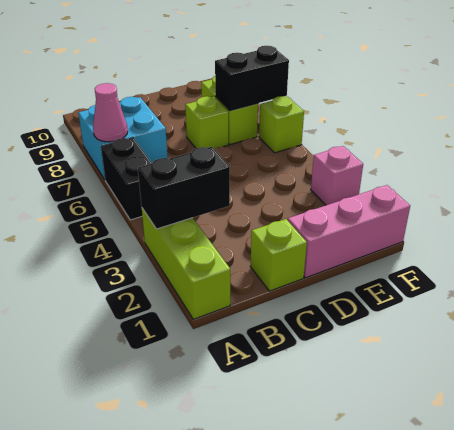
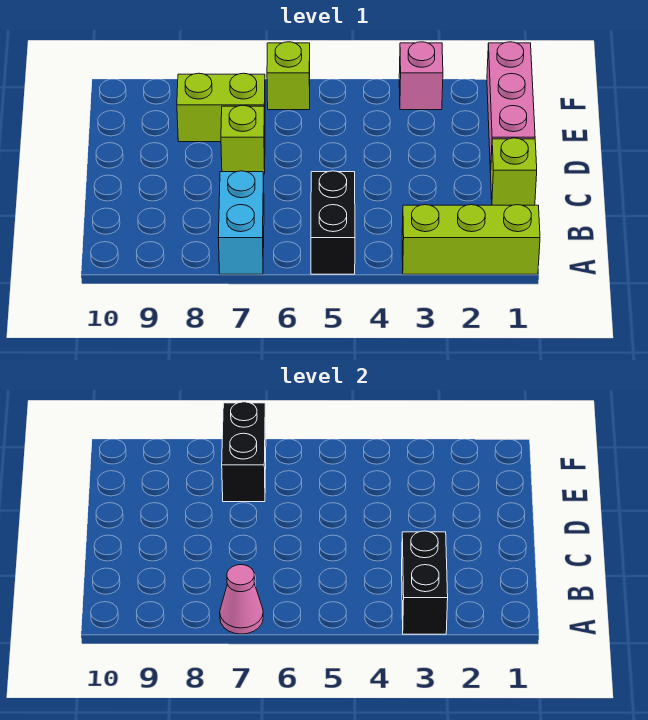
black 1x2 brick [101,138,152,220] -> black 1x2 brick turned to [311,171,355,274]
cyan 2x2 brick [78,97,168,179] -> cyan 1x2 brick [218,171,264,274]

